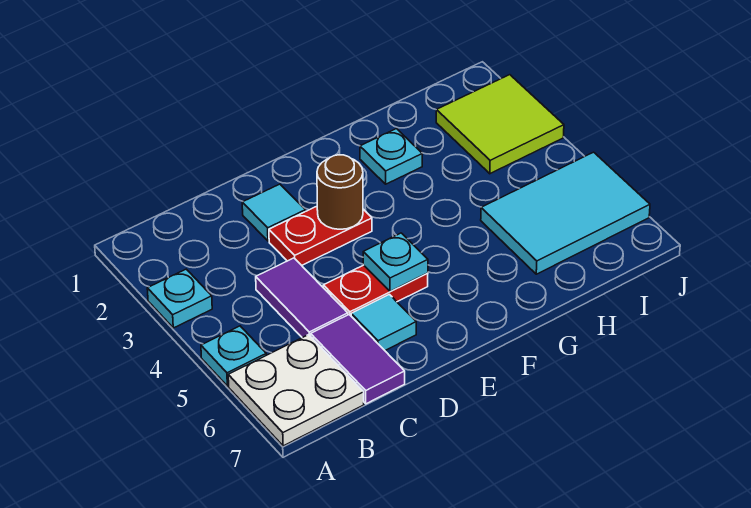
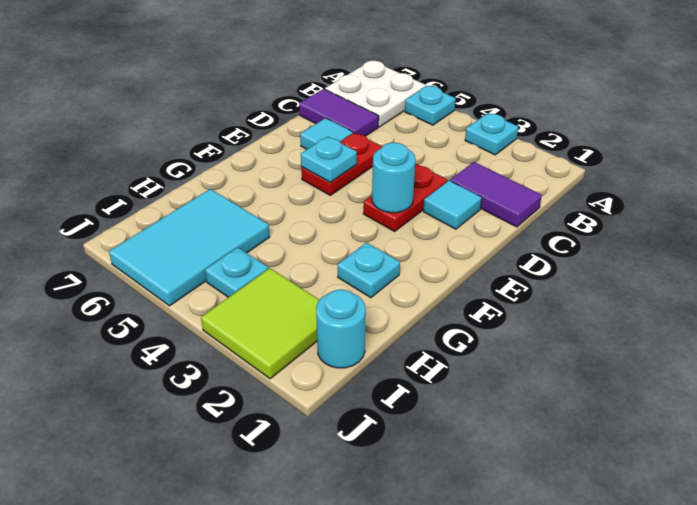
purple 1x2 tile [256,258,348,338] -> purple 1x2 tile moved to [450,162,542,227]
brown 1x1 round brick [317,155,363,229] -> cyan 1x1 round brick [372,143,415,213]
none -> cyan 1x1 round brick [316,289,366,368]
none -> cyan 1x1 plate [205,247,268,297]

